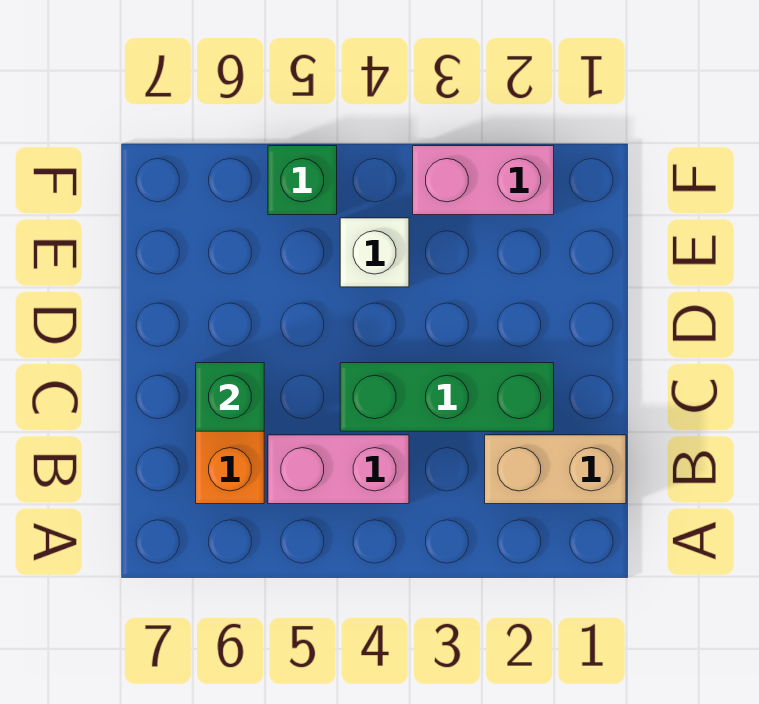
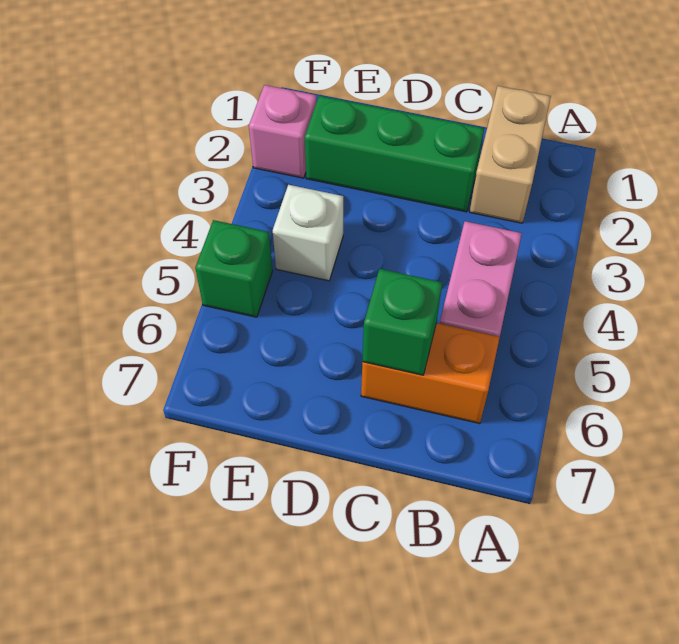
green 1x3 brick [340,363,554,431] -> green 1x3 brick turned to [305,96,484,212]
pink 1x2 brick [413,146,554,215] -> pink 1x1 brick [249,85,316,178]

